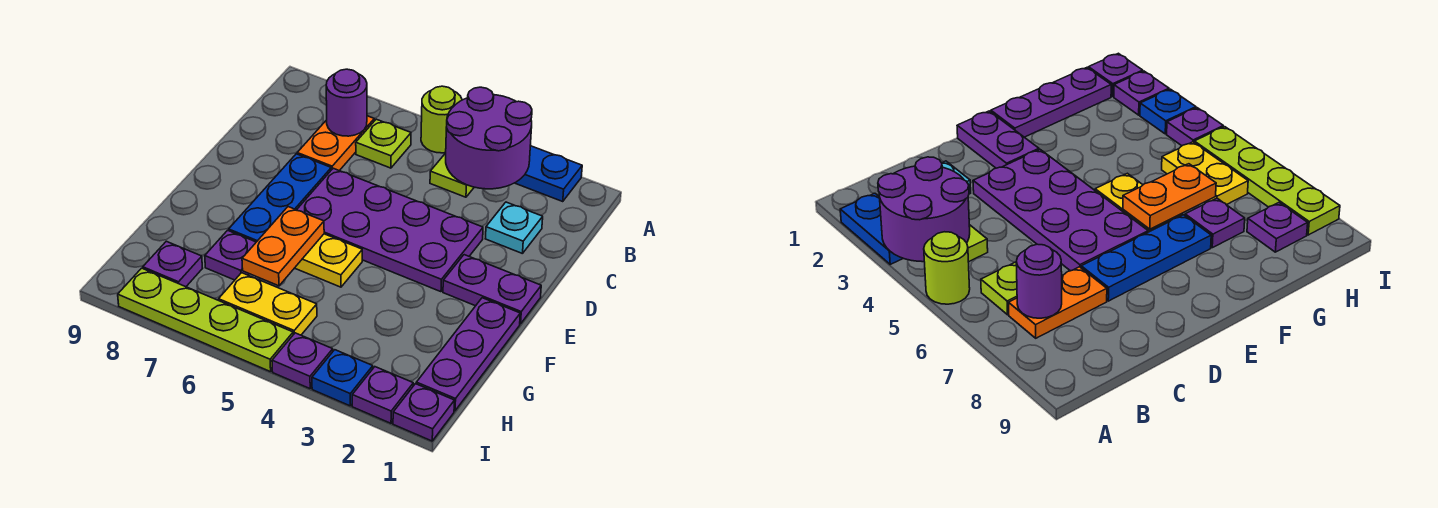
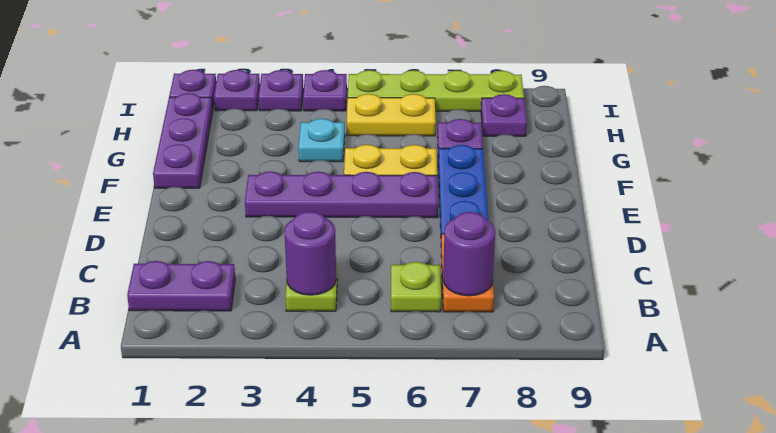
blue 1x2 plate [515,146,582,201] -> none
purple 2x2 round brick [446,87,532,189] -> purple 1x1 round brick [284,211,336,295]
lime 1x1 round brick [421,86,462,153] -> none
cyan 1x1 plate [485,202,543,254] -> cyan 1x1 plate moved to [299,119,345,162]
purple 2x4 plate [297,168,483,292] -> purple 1x4 plate [245,172,438,218]
purple 1x2 plate [443,255,541,324] -> purple 1x2 plate moved to [127,261,235,311]
orange 1x2 plate [242,207,324,286] -> none
blue 1x1 plate [312,350,373,406] -> purple 1x1 plate [258,70,303,111]

